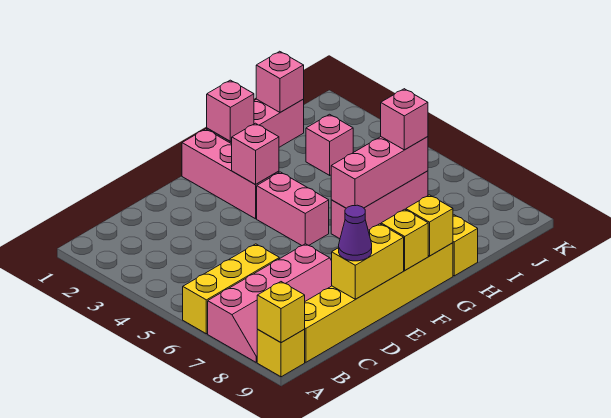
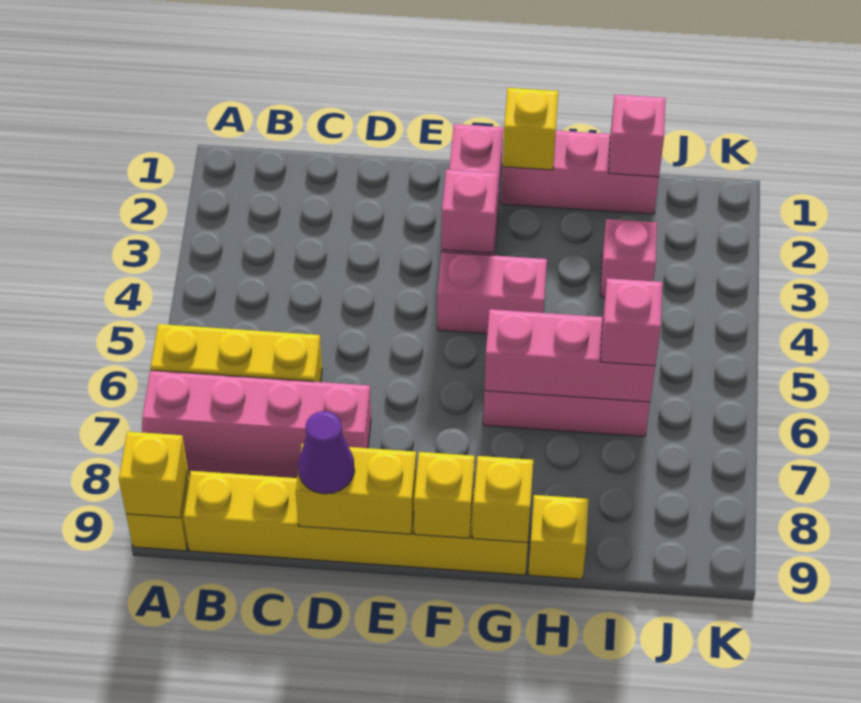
pink 1x2 brick [257,172,329,245] -> pink 1x2 brick turned to [437,252,547,334]
pink 1x1 brick [207,80,254,141] -> yellow 1x1 brick [503,88,558,170]

